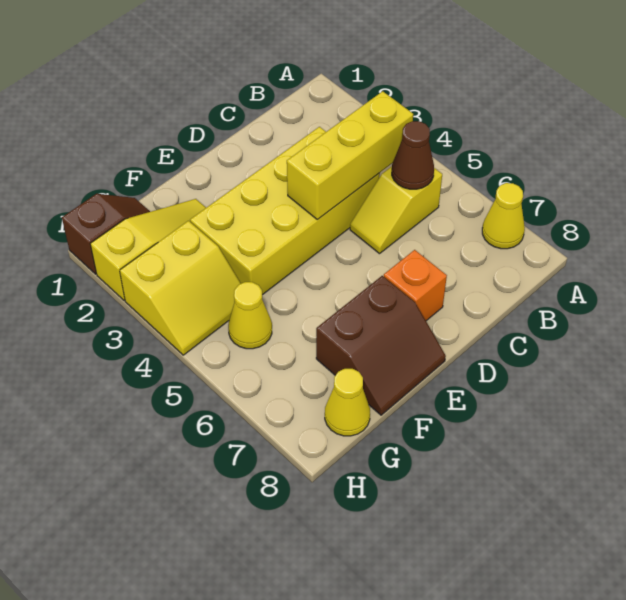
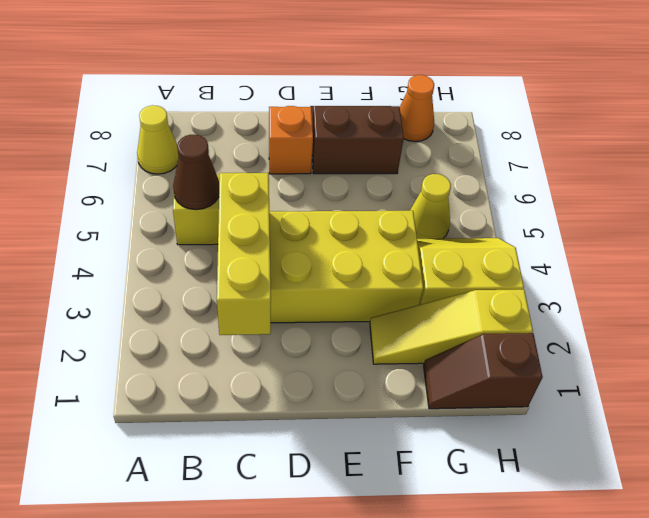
yellow 1x3 brick [287,91,413,220] -> yellow 1x3 brick turned to [217,173,271,335]
yellow 1x1 cone [325,369,370,436] -> orange 1x1 cone [400,75,434,142]

